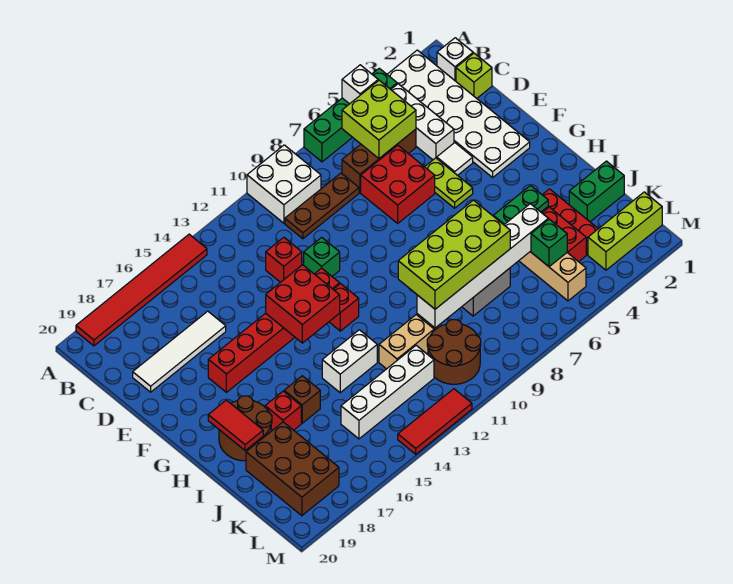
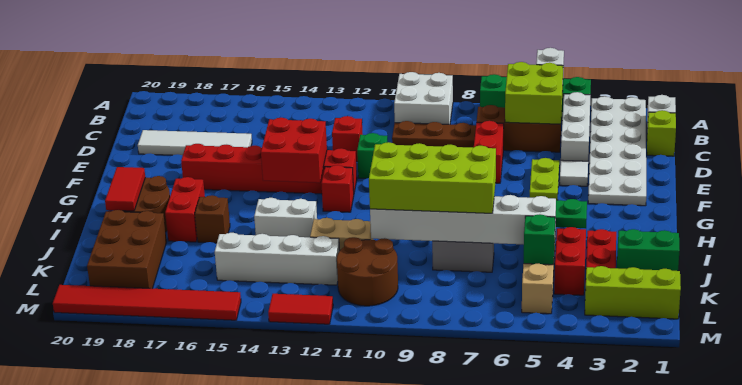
red 1x6 tile [76,234,207,346] -> red 1x6 tile moved to [53,285,241,320]
red 2x2 brick [361,145,435,223] -> red 1x2 brick [474,121,504,183]
red 1x1 brick [265,391,301,430] -> red 1x2 brick [165,177,205,242]
red 1x3 tile [398,389,472,454] -> red 1x2 tile [268,294,333,324]

